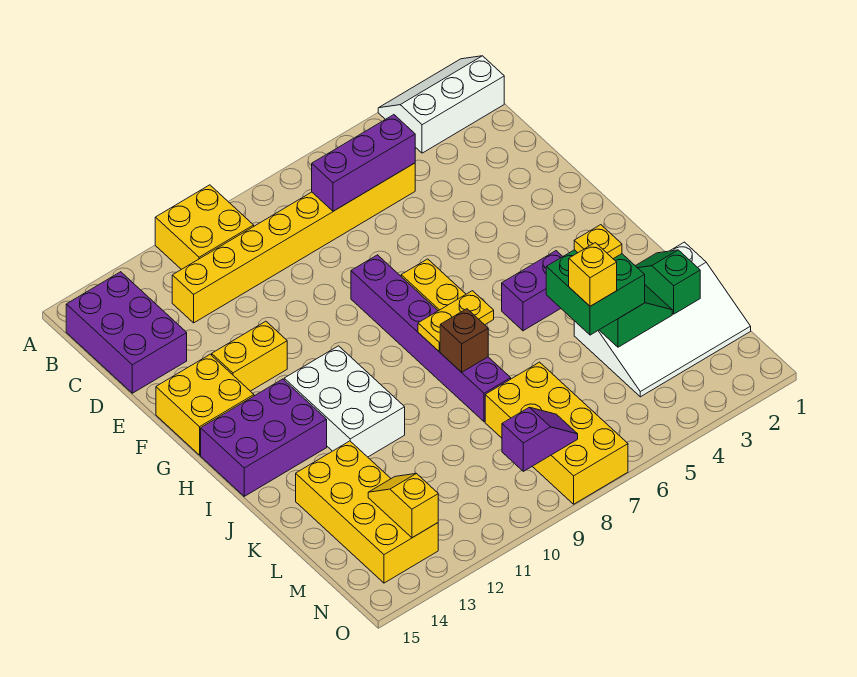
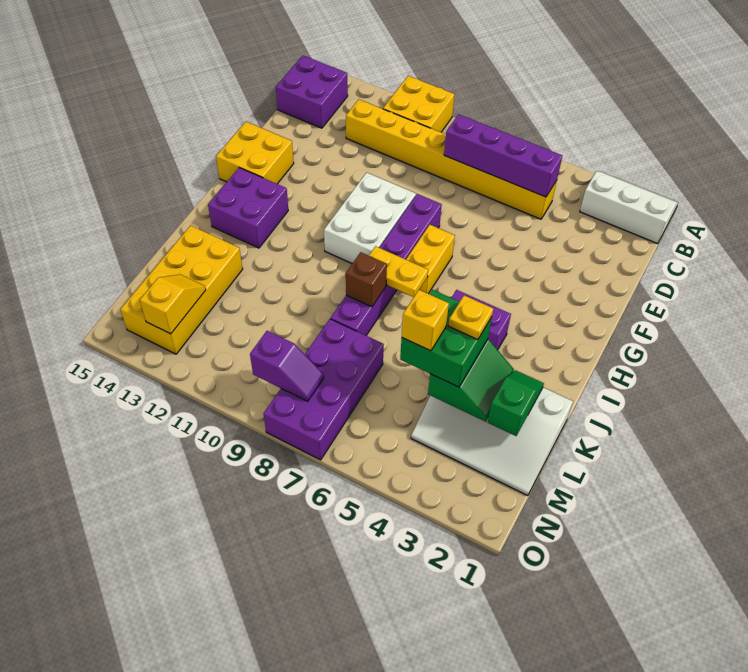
purple 2x3 brick [66,272,187,393] -> purple 2x2 brick [276,56,348,128]
purple 1x3 brick [312,115,415,211] -> purple 1x4 brick [444,114,562,197]
yellow 1x2 brick [212,321,287,391] -> none
white 2x3 brick [284,346,405,457] -> white 2x3 brick moved to [324,172,416,263]
purple 2x3 brick [201,379,327,496] -> purple 2x2 brick [208,168,288,248]
yellow 2x4 brick [485,362,628,504] -> purple 2x4 brick [264,319,384,460]

